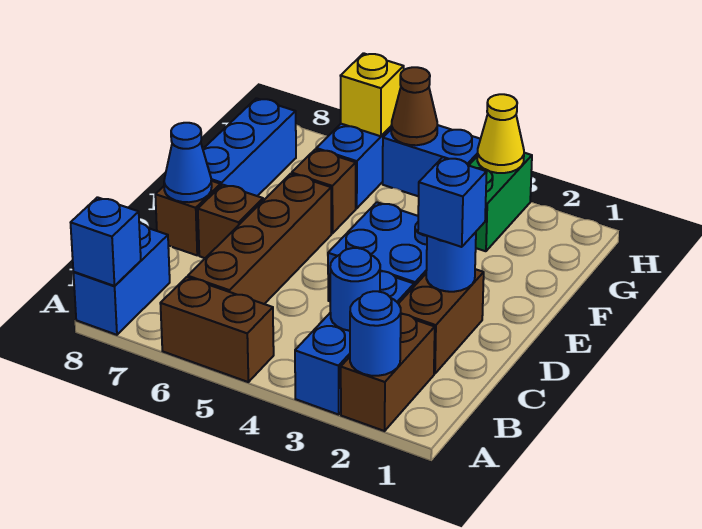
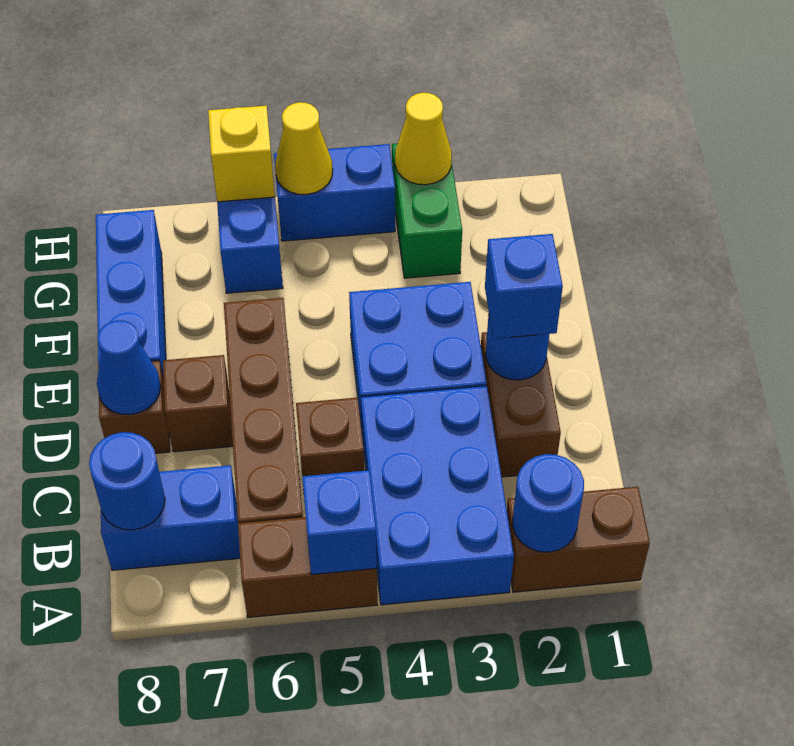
brown 1x2 brick [341,314,435,431] -> brown 1x2 brick turned to [507,487,650,592]
blue 1x3 brick [295,271,414,415] -> blue 2x3 brick [361,386,514,605]
blue 1x2 brick [73,223,170,335] -> blue 1x2 brick turned to [101,465,240,570]
blue 1x1 brick [71,197,141,286] -> blue 1x1 brick moved to [302,470,377,575]
blue 1x1 round brick [330,248,380,331] -> blue 1x1 round brick moved to [89,432,165,530]
brown 1x1 brick [292,149,356,233] -> brown 1x1 brick moved to [296,398,364,476]
brown 1x1 cone [391,67,437,145] -> yellow 1x1 cone [275,102,333,195]

